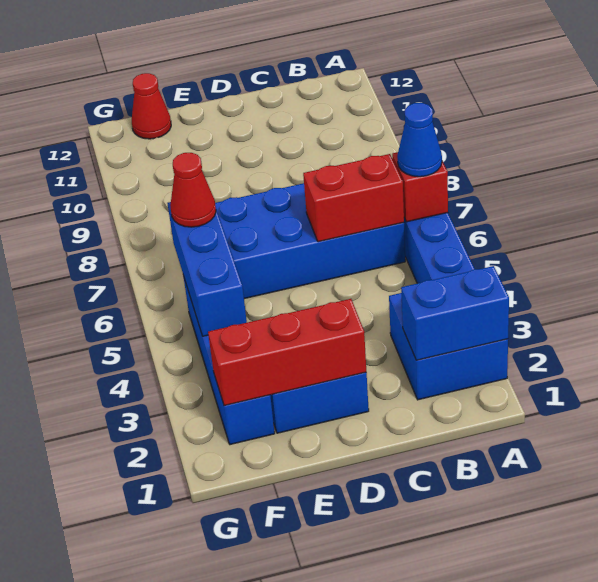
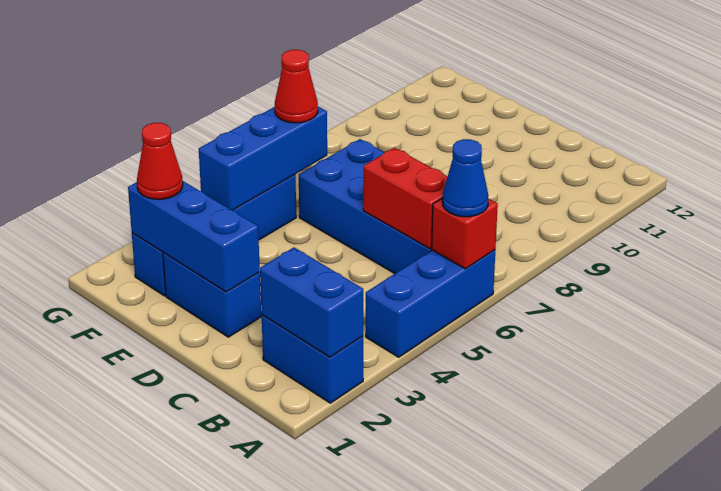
blue 2x2 brick [389,293,508,400] -> blue 1x2 brick [262,315,363,403]
red 1x3 brick [208,299,366,406] -> blue 1x3 brick [128,181,260,292]
red 1x1 cone [132,73,171,139] -> red 1x1 cone moved to [137,123,183,199]

